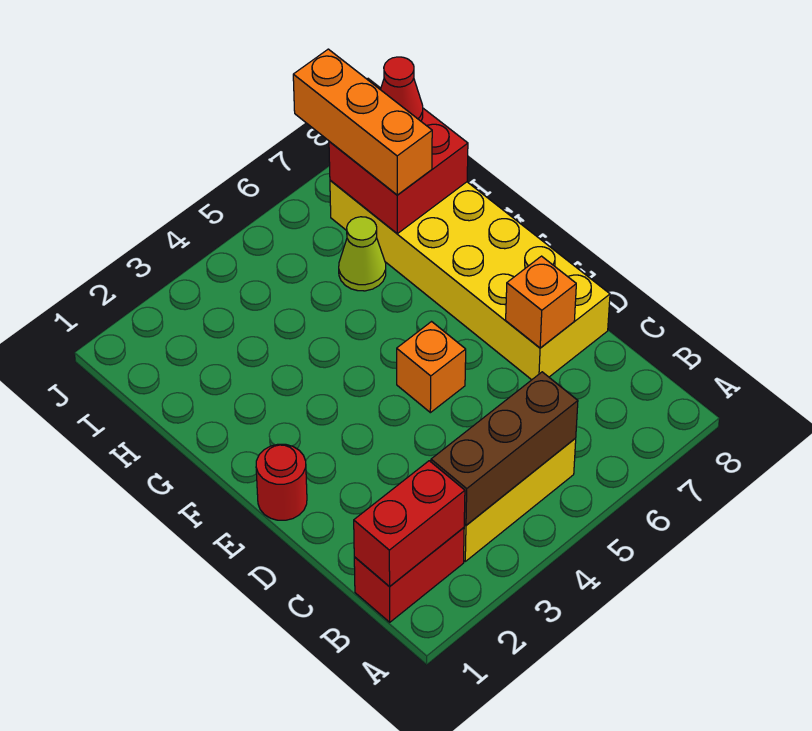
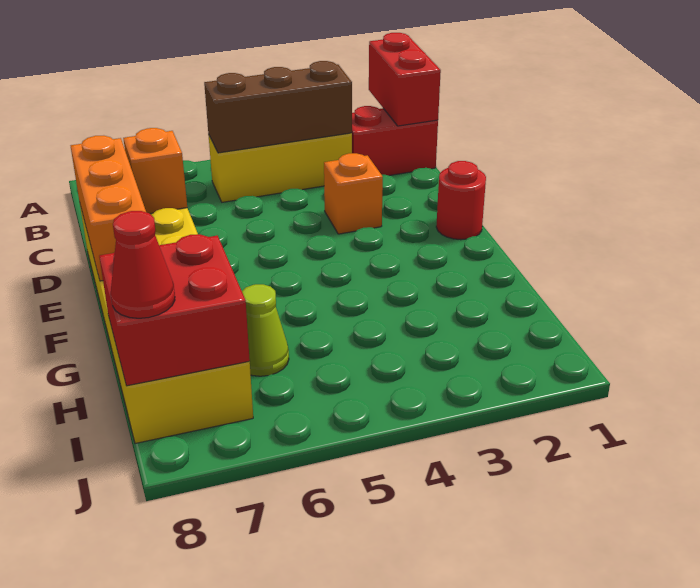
red 1x2 brick [354,461,465,587] -> red 1x2 brick turned to [369,33,441,126]
orange 1x1 brick [397,322,466,413] -> orange 1x1 brick moved to [324,153,383,234]
orange 1x3 brick [293,49,432,195] -> orange 1x3 brick moved to [71,136,146,281]

